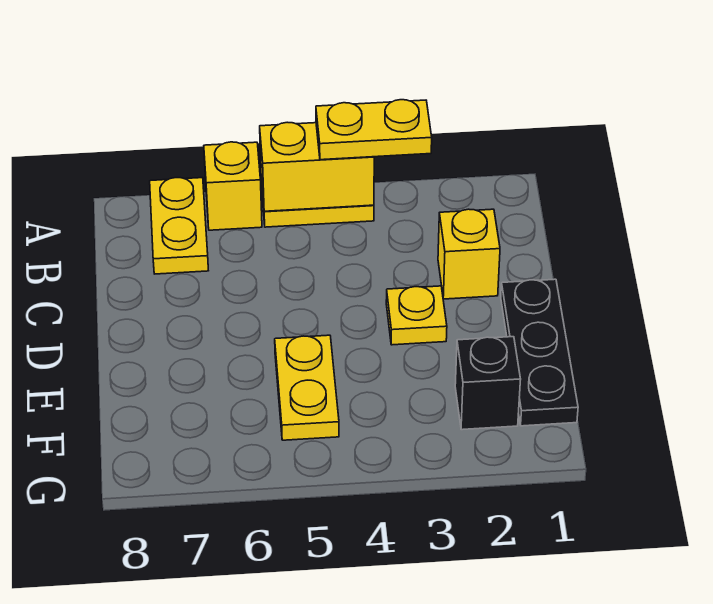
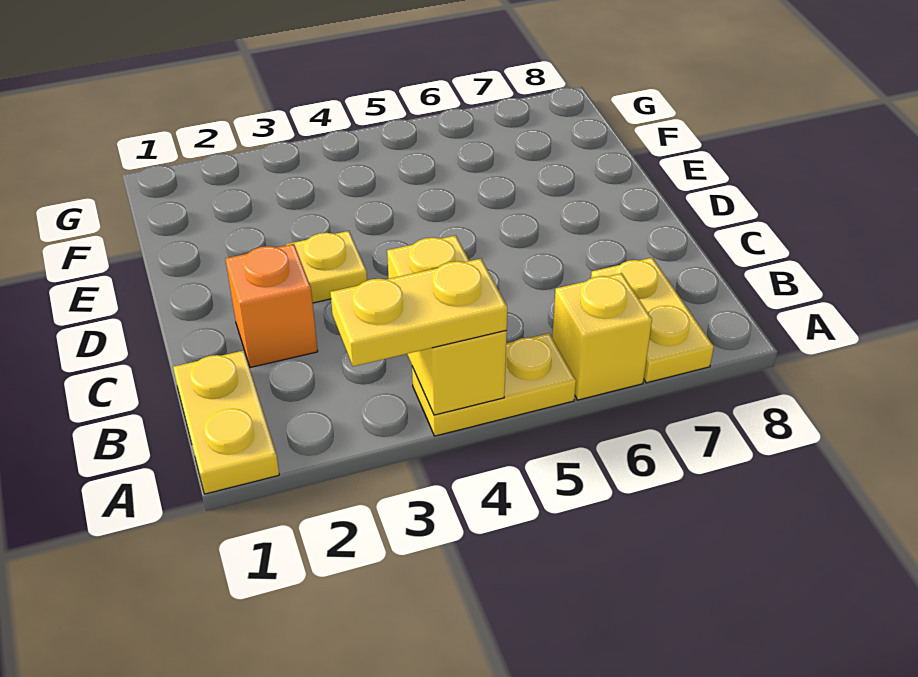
yellow 1x2 brick [260,122,374,211] -> yellow 1x2 brick turned to [387,235,507,415]
yellow 1x1 brick [438,209,500,299] -> orange 1x1 brick [225,244,318,367]
black 1x3 plate [501,279,578,426] -> none
yellow 1x2 plate [275,335,339,440] -> yellow 1x2 plate moved to [173,351,279,494]
black 1x1 brick [455,337,521,430] -> none

